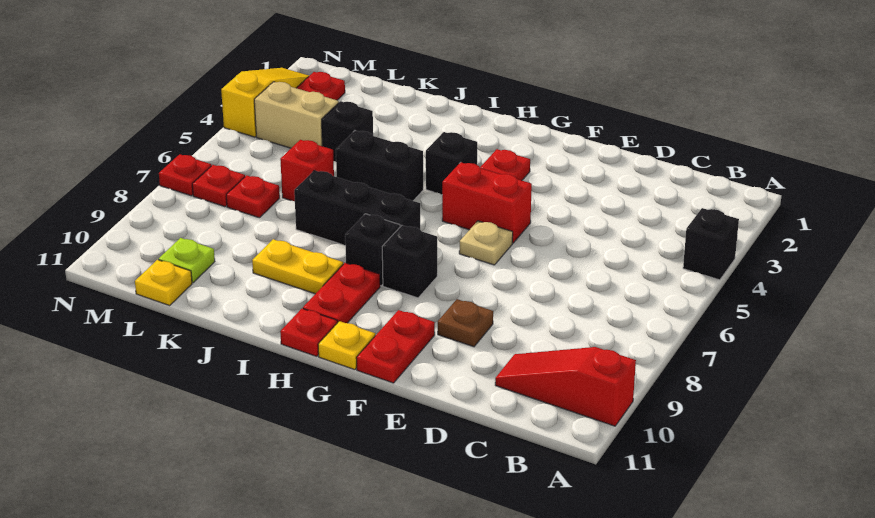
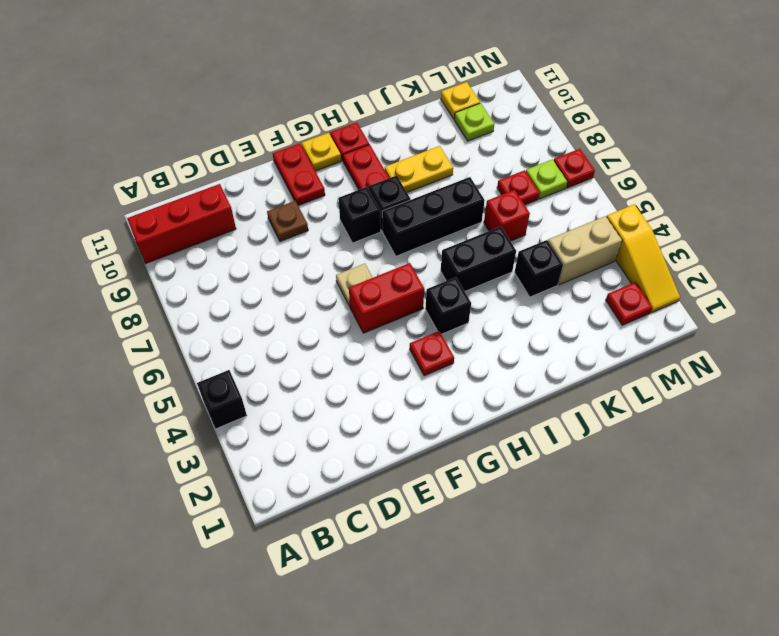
red 1x3 slope [495,347,636,426] -> red 1x3 brick [127,184,236,264]
red 1x1 plate [192,165,245,207] -> lime 1x1 plate [526,159,567,199]

